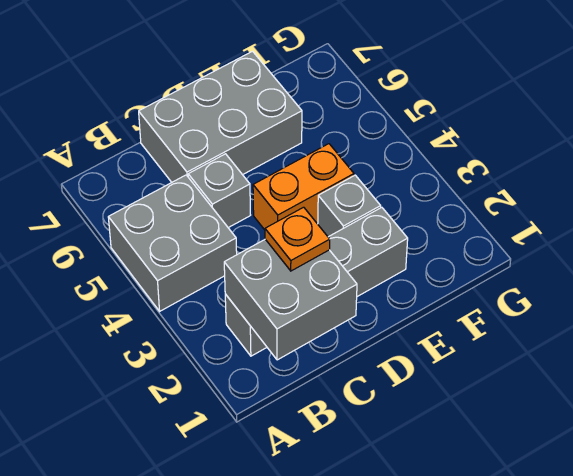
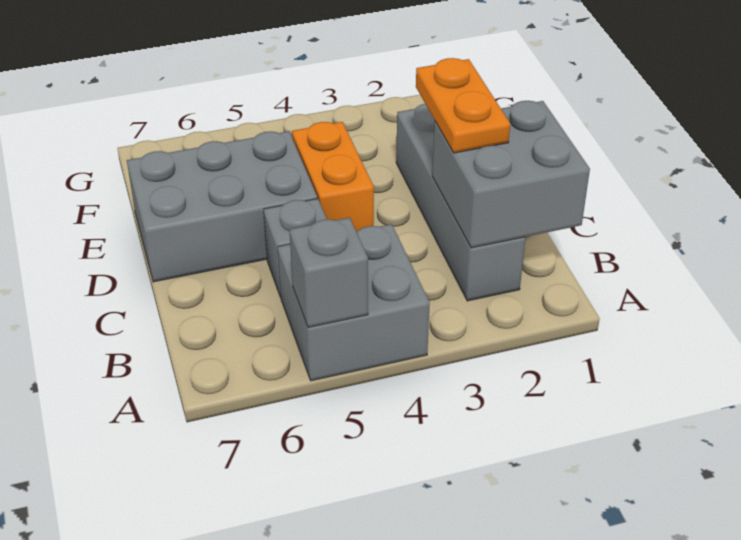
orange 1x1 plate [265,207,330,271] -> orange 1x2 plate [416,58,510,153]
grey 2x3 brick [139,51,302,182] -> grey 2x3 brick turned to [127,131,317,282]
grey 1x1 brick [318,175,381,237] -> grey 1x1 brick moved to [290,218,368,327]

